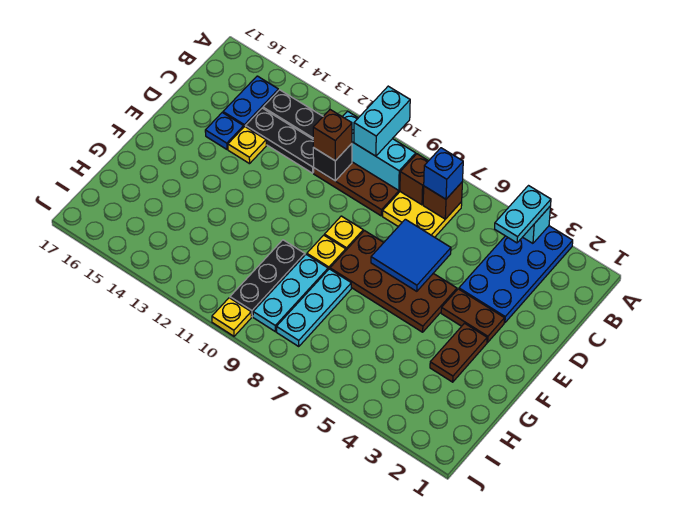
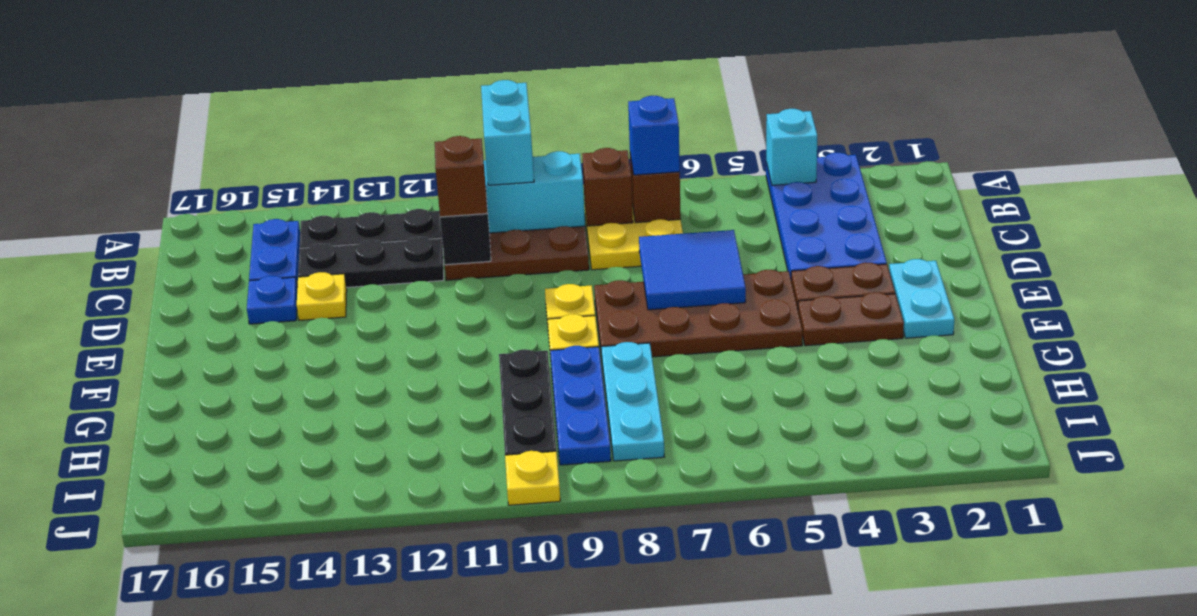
cyan 1x2 plate [495,186,551,243] -> cyan 1x2 plate moved to [889,259,954,338]
brown 1x2 plate [430,323,487,382] -> brown 1x2 plate turned to [798,292,904,346]
cyan 1x3 plate [253,255,328,332] -> blue 1x3 plate [550,346,611,465]

